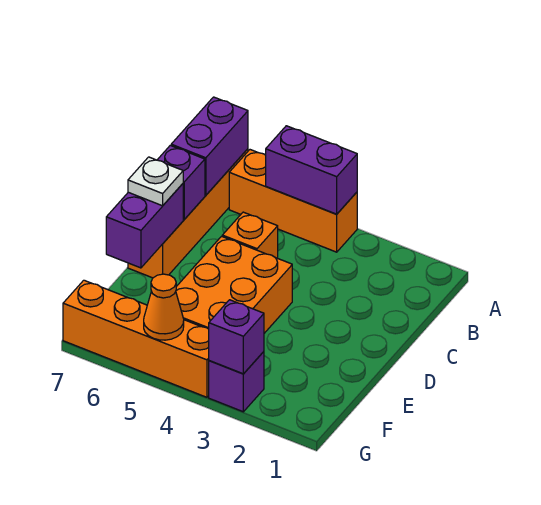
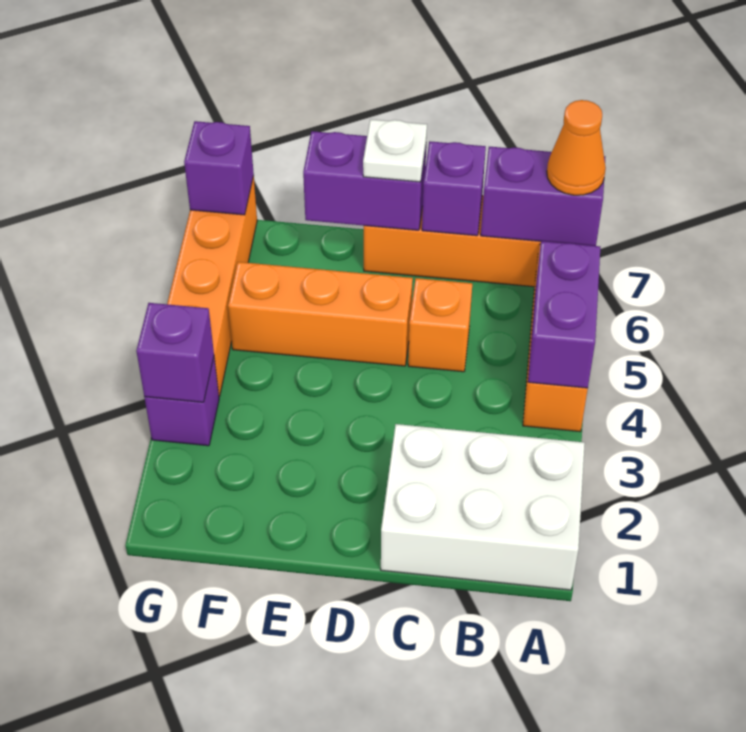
none -> white 2x3 brick [381,424,585,590]
orange 2x3 brick [176,236,292,333] -> orange 1x3 brick [228,262,413,366]
orange 1x1 cone [144,274,184,340] -> orange 1x1 cone moved to [547,100,606,195]
none -> purple 1x1 brick [184,121,254,215]

